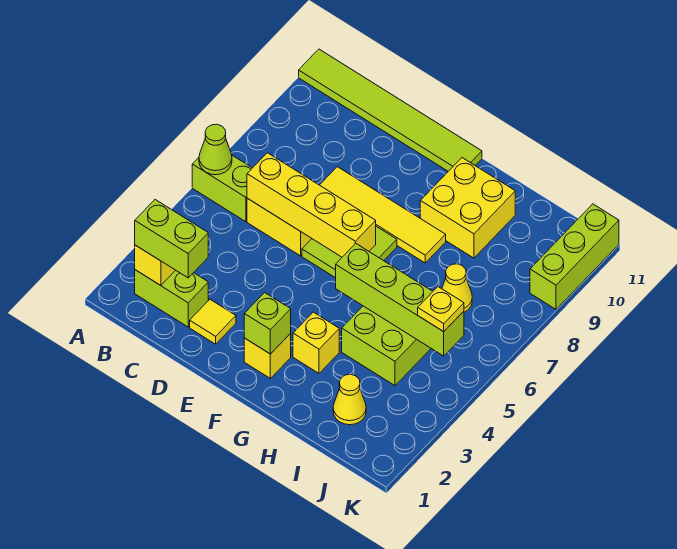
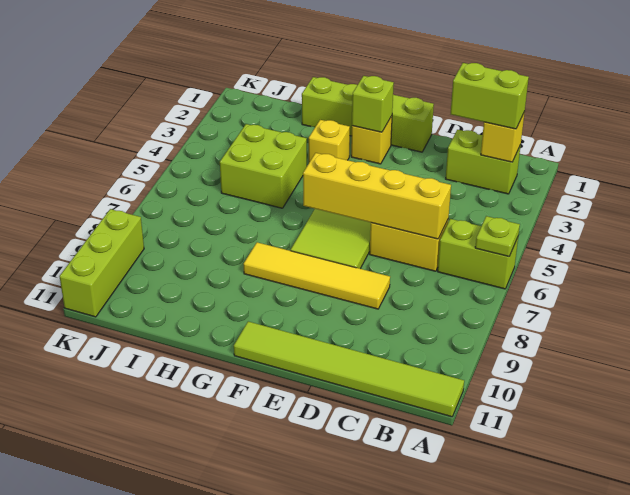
lime 1x1 cone [199,124,232,175] -> lime 1x1 plate [475,216,520,257]
yellow 1x1 tile [190,299,236,344] -> none
lime 1x4 brick [336,243,464,356] -> lime 1x4 brick moved to [302,77,434,152]
yellow 2x2 brick [420,158,515,258] -> none
yellow 1x1 cone [333,374,366,425] -> none
yellow 1x1 cone [442,264,472,312] -> none
yellow 1x1 plate [418,287,464,332] -> none

